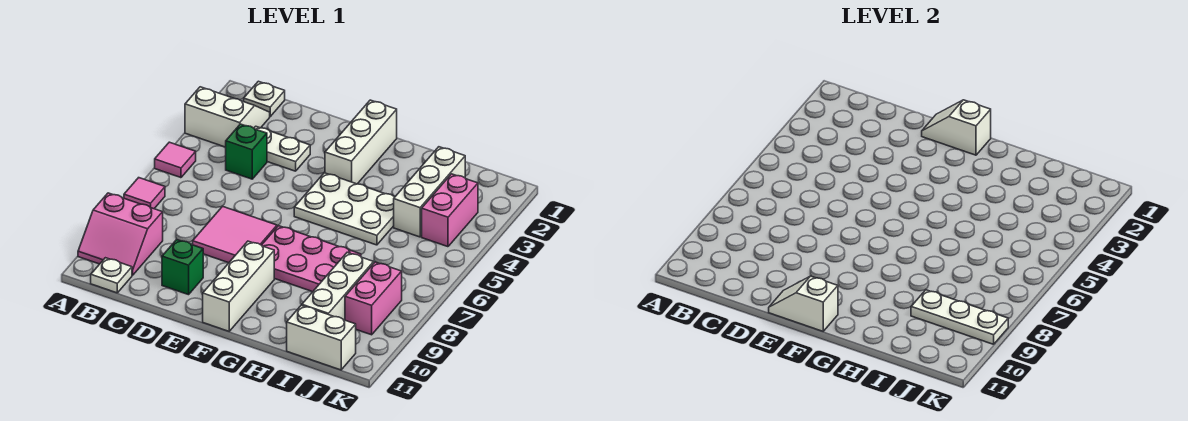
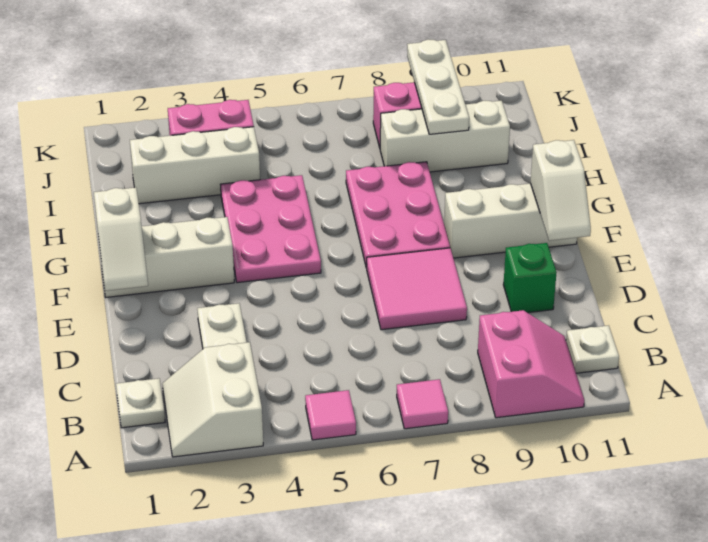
green 1x1 brick [226,124,267,179] -> none
white 2x3 plate [294,173,395,245] -> pink 2x3 plate [220,175,321,283]
white 1x2 brick [287,305,356,370] -> none

